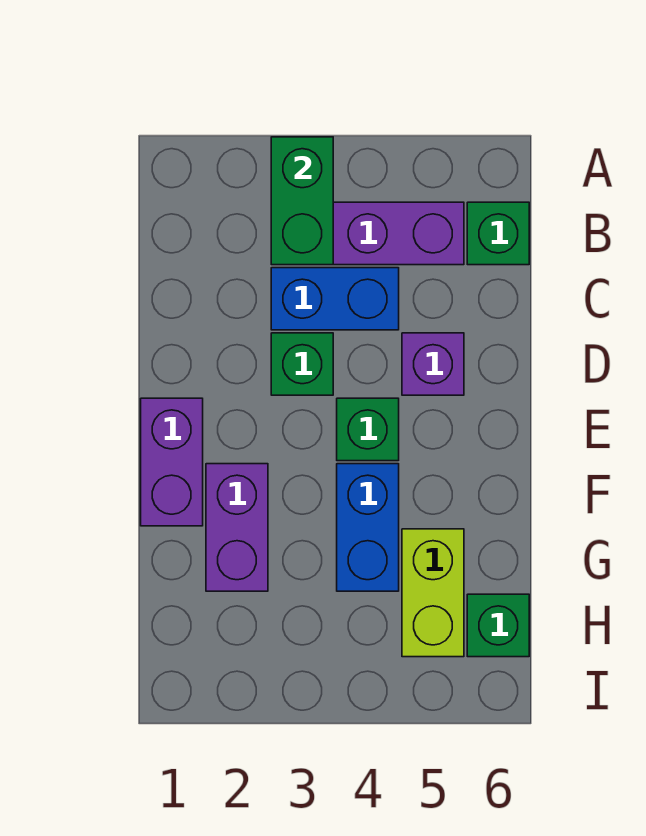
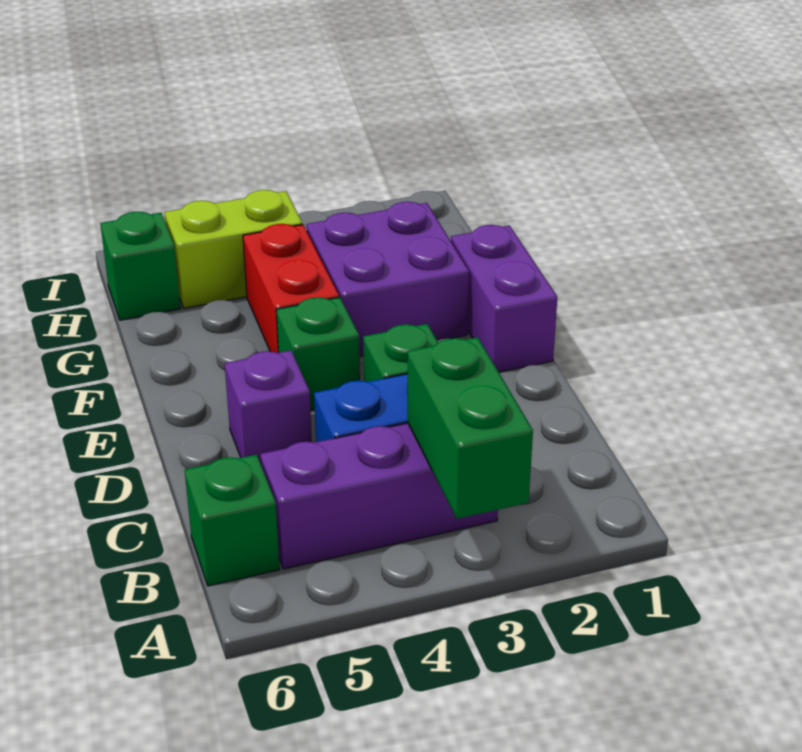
purple 1x2 brick [206,464,268,591] -> purple 2x2 brick [306,202,469,356]
blue 1x2 brick [337,464,399,591] -> red 1x2 brick [243,224,339,353]
lime 1x2 brick [402,529,464,657] -> lime 1x2 brick turned to [164,190,303,308]

